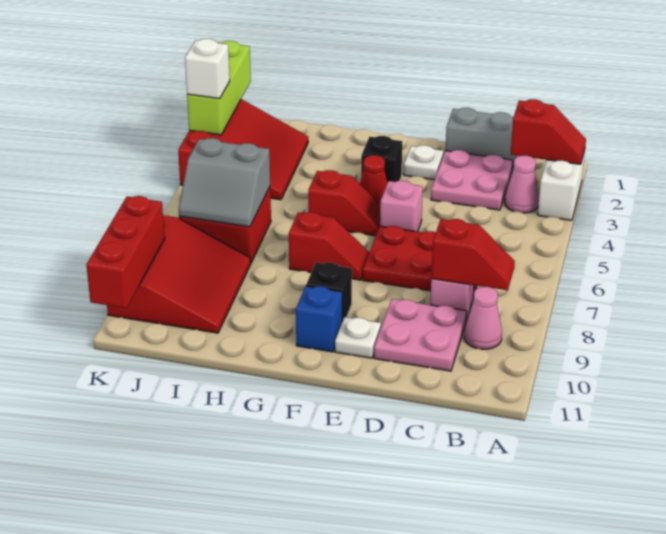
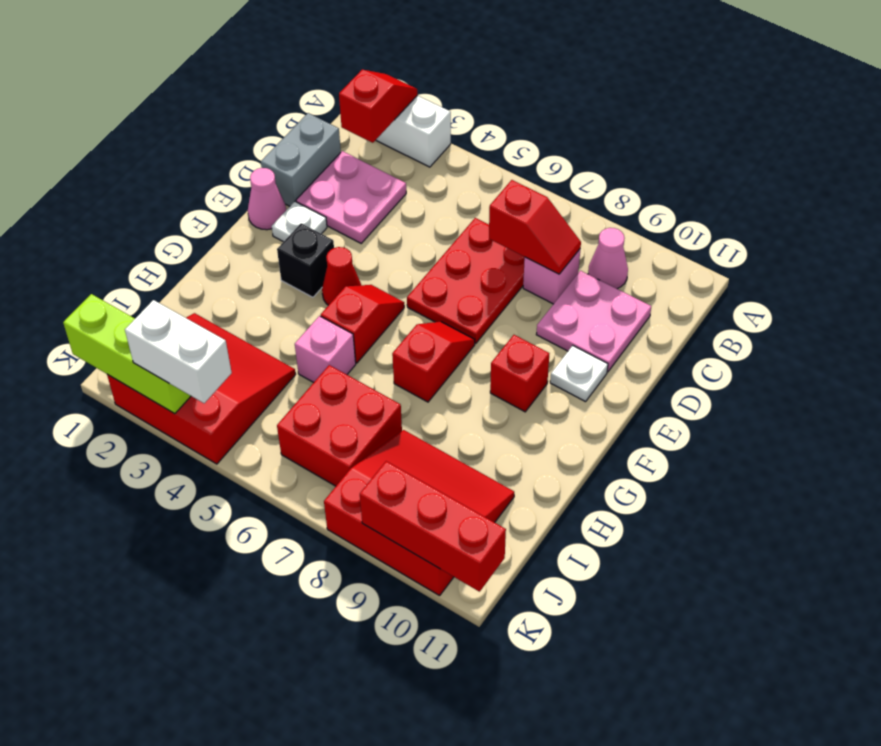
pink 1x1 cone [505,155,539,213] -> pink 1x1 cone moved to [248,168,286,230]
red 1x2 slope [431,219,515,290] -> red 1x2 slope turned to [489,180,581,274]
pink 1x1 brick [380,181,423,232] -> pink 1x1 brick moved to [295,316,356,382]
black 1x1 brick [306,263,352,321] -> red 1x1 brick [490,335,549,412]
blue 1x1 brick [296,286,342,352] -> none
grey 2x2 slope [179,138,270,227] -> none
white 1x1 brick [185,39,230,99] -> white 1x2 brick [125,300,232,403]

